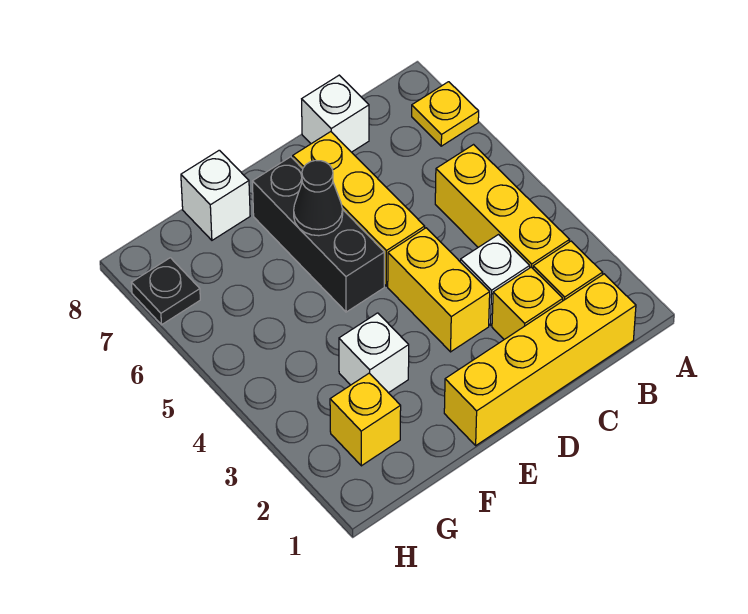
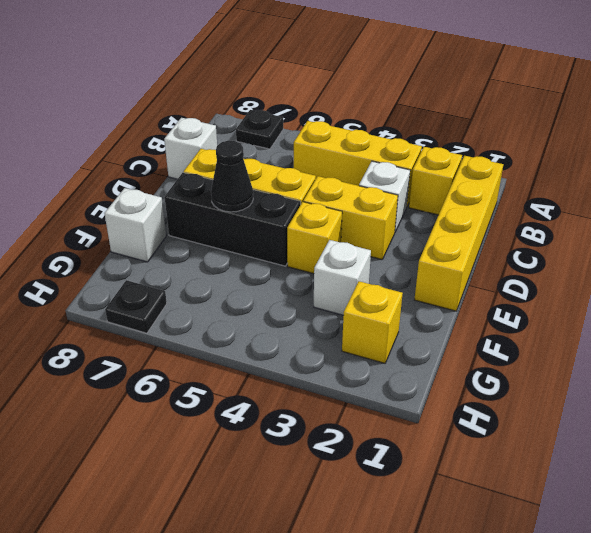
yellow 1x1 plate [412,82,479,146] -> black 1x1 plate [236,110,283,149]
yellow 1x1 brick [492,267,563,339] -> yellow 1x1 brick moved to [287,202,342,274]

